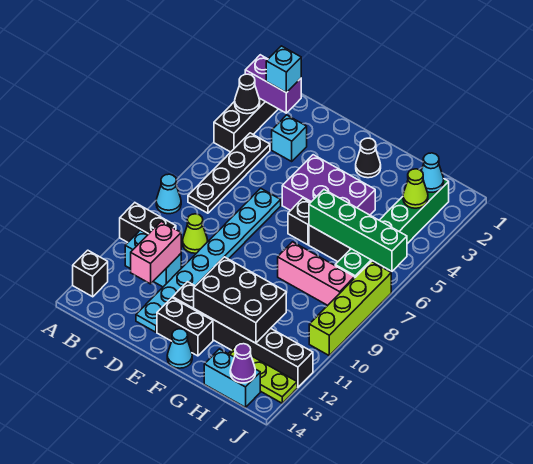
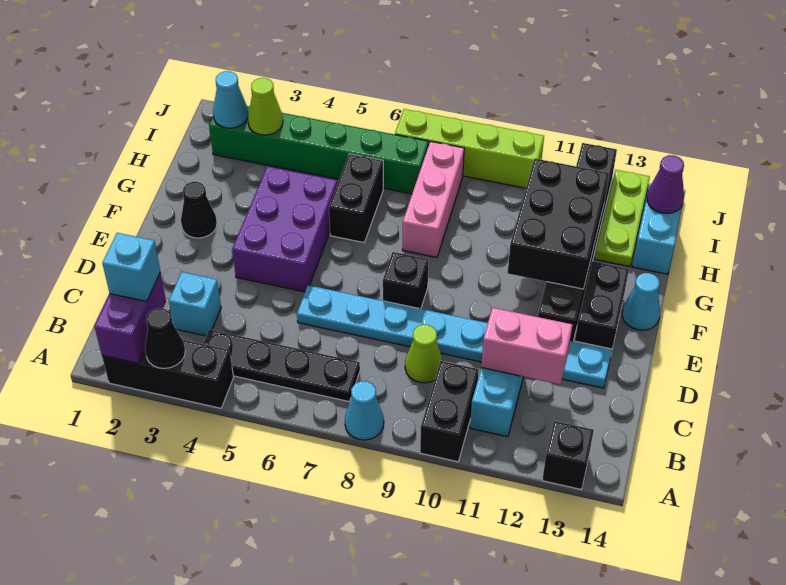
black 1x1 brick [288,198,311,245] -> black 1x1 brick moved to [383,252,428,309]
green 1x4 brick [309,190,407,271] -> none

